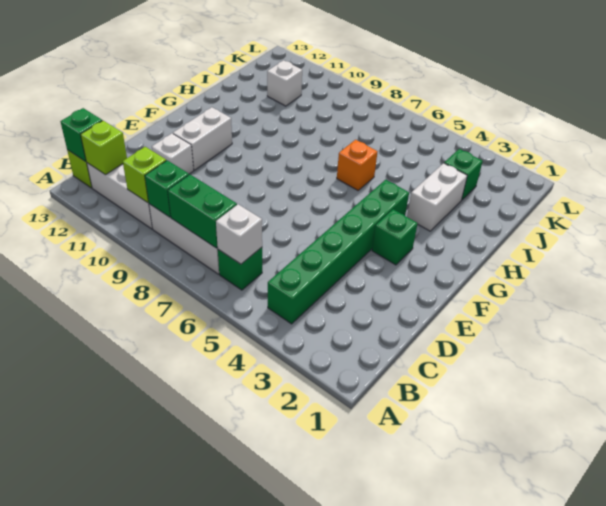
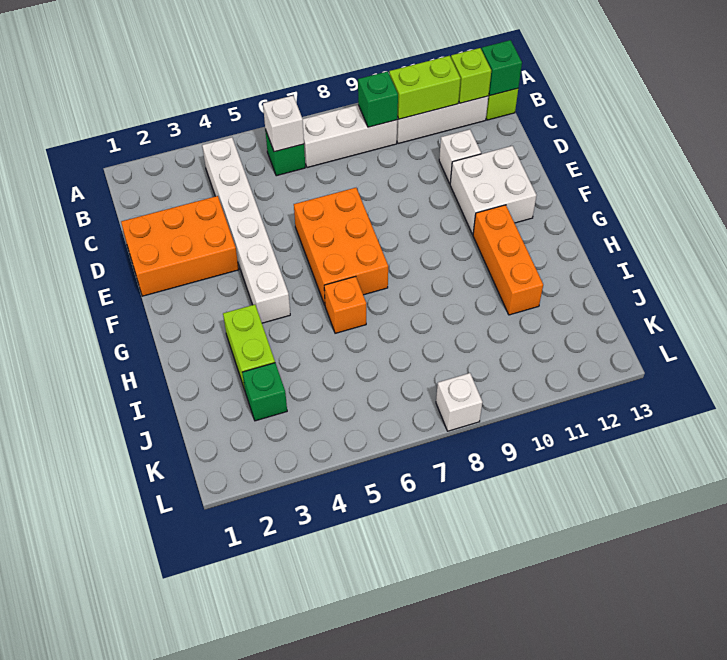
green 1x6 brick [268,180,409,324] -> white 1x6 brick [202,137,290,323]
green 1x2 brick [168,175,237,248] -> none
lime 1x1 brick [123,147,166,203] -> lime 1x2 brick [389,56,461,119]
none -> orange 2x3 brick [121,196,239,296]
none -> orange 2x3 brick [294,188,388,305]
white 1x2 brick [173,107,232,170] -> white 2x2 brick [450,146,537,234]
green 1x1 brick [372,209,418,265] -> none
none -> orange 1x3 brick [473,205,543,315]
white 1x2 brick [407,163,467,231] -> lime 1x2 brick [223,305,275,390]
white 1x1 brick [267,60,302,106] -> white 1x1 brick moved to [436,373,483,431]

